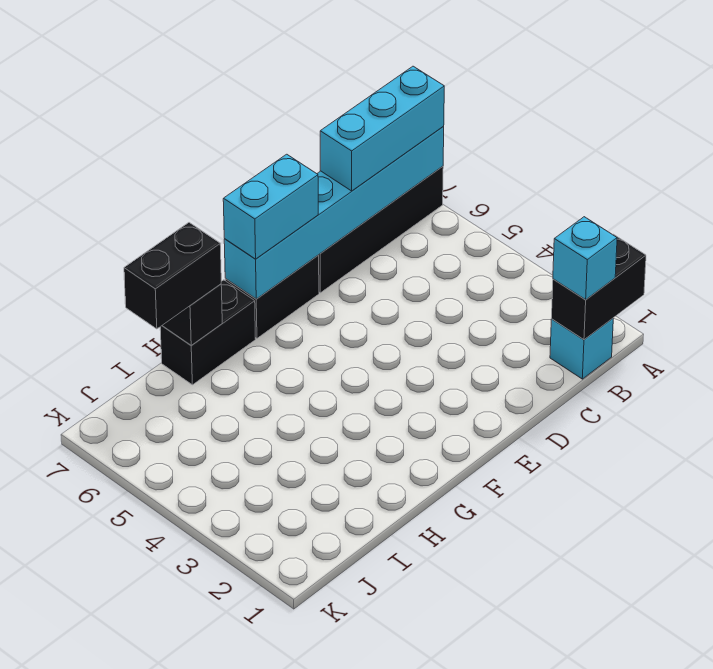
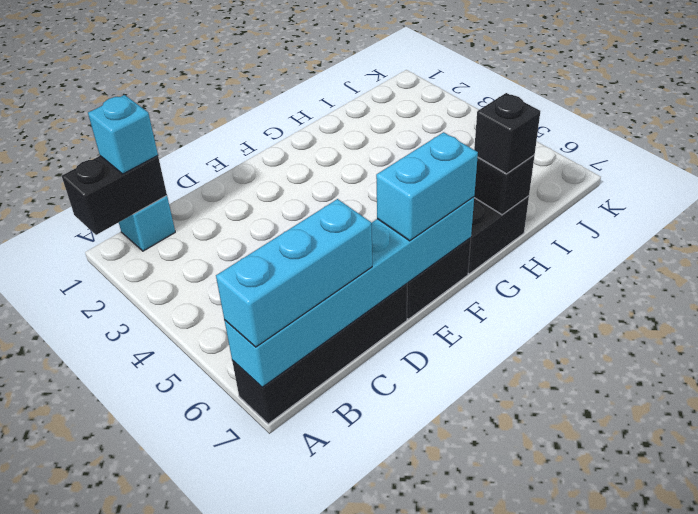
black 1x2 brick [124,223,221,329] -> black 1x1 brick [474,93,540,174]

